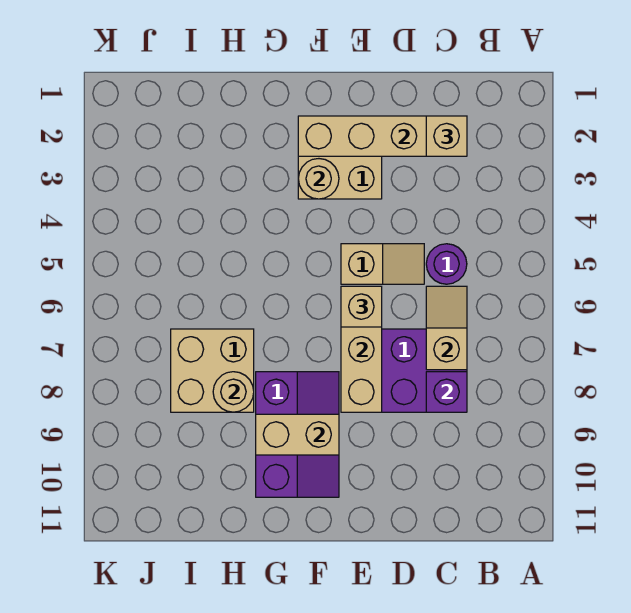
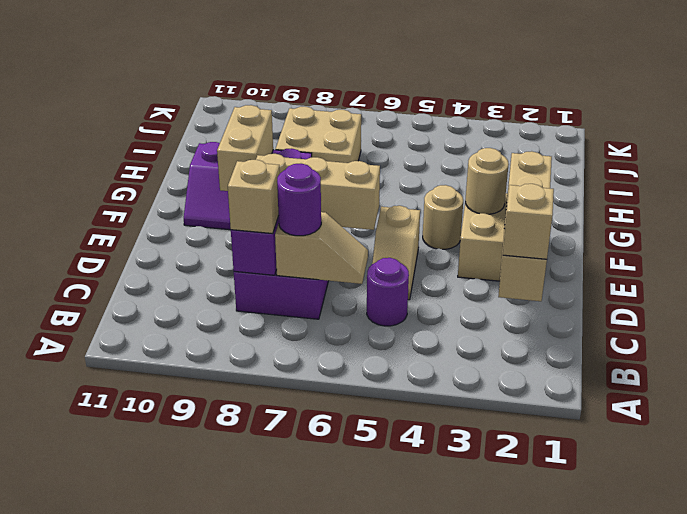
none -> purple 1x1 round brick [277,164,321,236]
tan 1x1 brick [341,286,382,327] -> tan 1x1 brick moved to [228,160,280,234]
tan 1x1 round brick [213,372,254,412] -> tan 1x1 round brick moved to [423,185,463,249]

